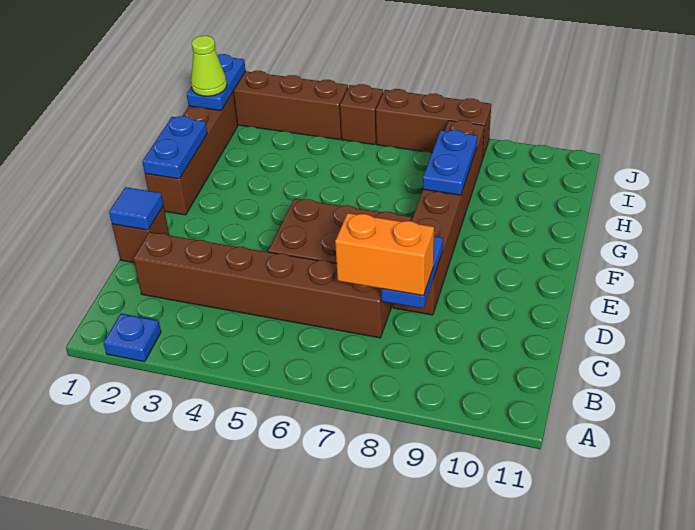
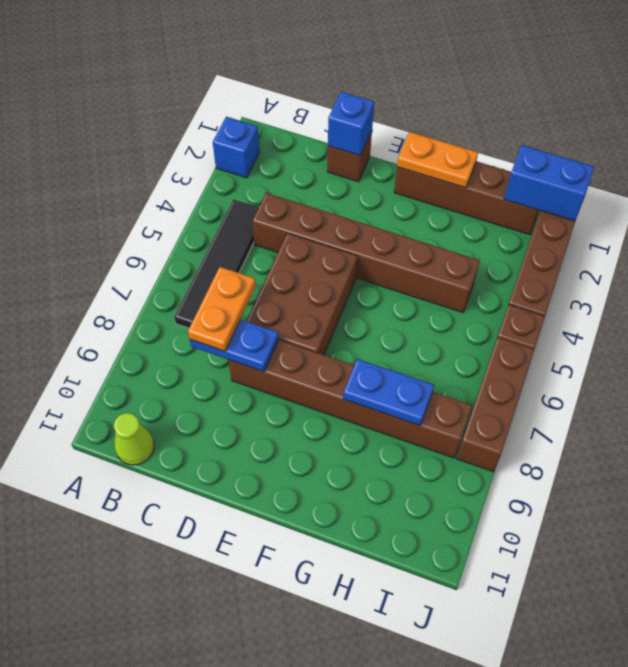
blue 1x1 plate [104,314,161,362] -> blue 1x1 brick [213,117,260,178]
none -> black 1x4 tile [174,199,259,328]
brown 1x6 brick [133,232,391,338] -> brown 1x6 brick turned to [252,193,480,313]
orange 1x2 brick [335,213,434,296] -> orange 1x2 plate [188,267,256,351]
blue 1x1 tile [109,187,163,230] -> blue 1x1 brick [328,92,374,156]
blue 1x2 plate [142,116,207,179] -> orange 1x2 plate [397,132,478,188]
blue 1x2 plate [187,54,246,111] -> blue 1x2 brick [504,145,594,221]
lime 1x1 cone [191,36,227,96] -> lime 1x1 cone moved to [114,413,154,465]

